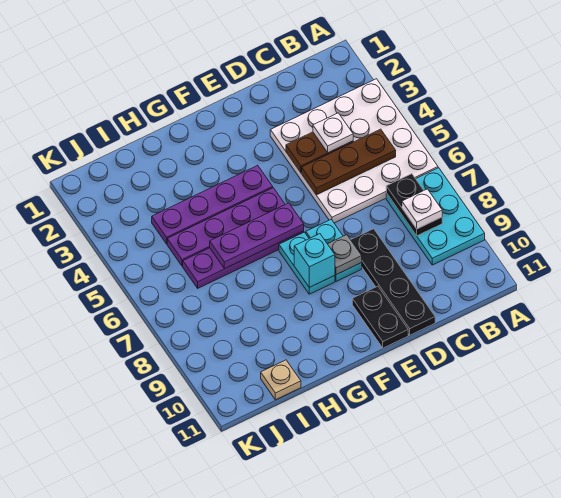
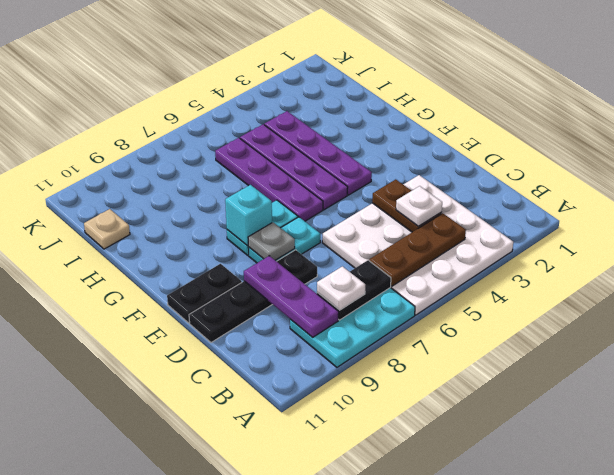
brown 1x3 plate [302,129,396,195] -> brown 1x3 plate turned to [369,213,466,286]
purple 1x3 plate [210,203,304,269] -> purple 1x3 plate moved to [244,256,339,337]

